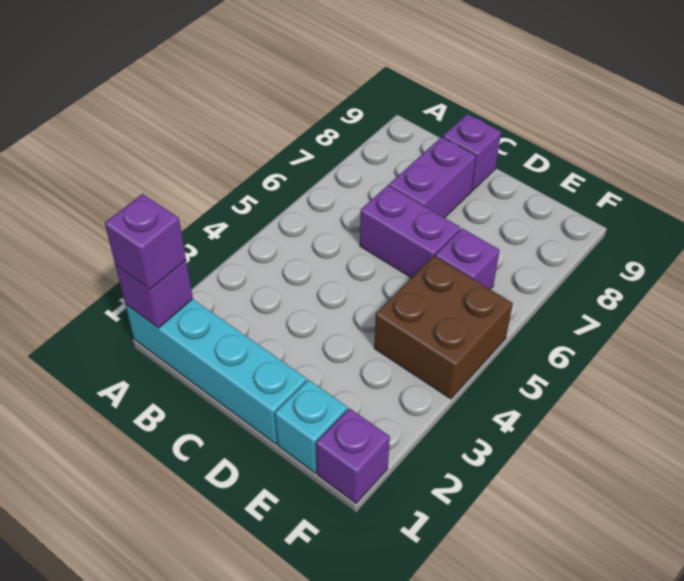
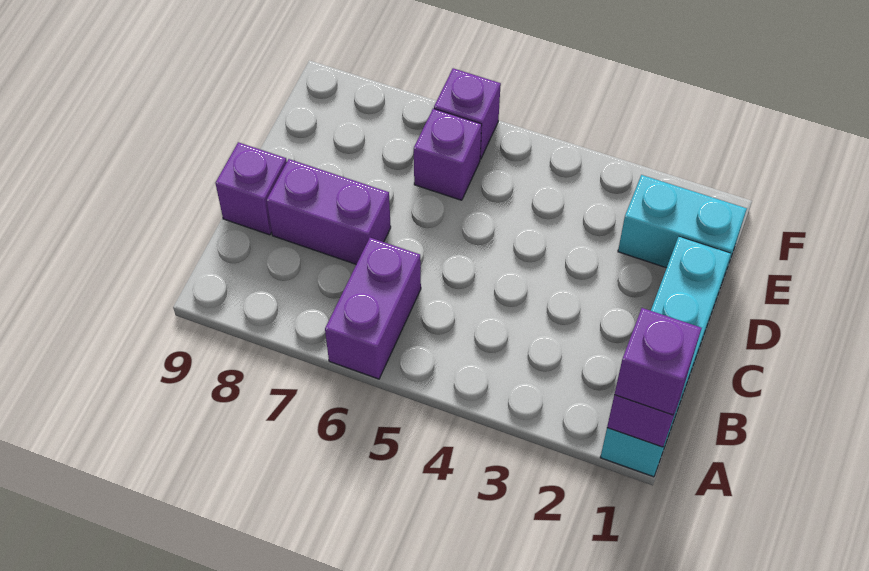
purple 1x2 brick [360,185,460,278] -> purple 1x2 brick moved to [325,238,421,379]
cyan 1x1 brick [275,380,347,473] -> cyan 1x2 brick [618,175,747,276]
brown 2x2 brick [374,256,513,399] -> none
purple 1x1 brick [316,408,390,503] -> purple 1x1 brick moved to [434,68,501,159]

